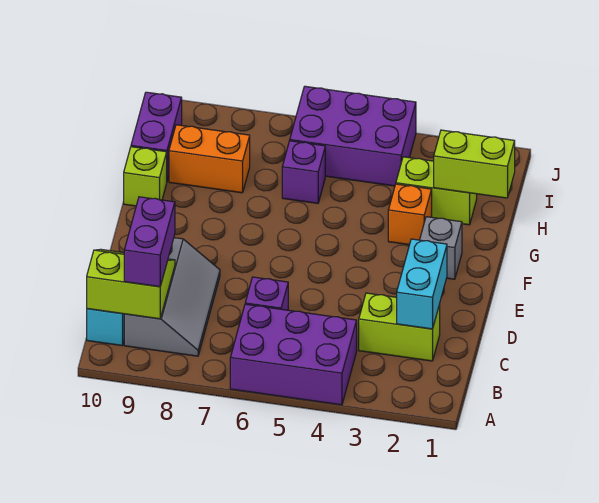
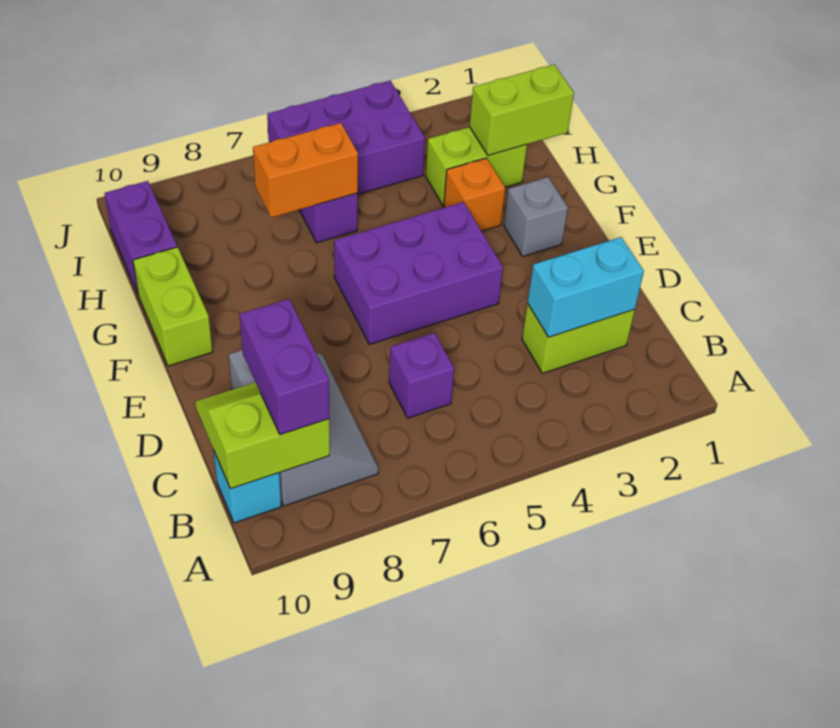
purple 2x3 brick [230,304,357,405] -> purple 2x3 brick moved to [334,202,503,344]
cyan 1x2 brick [397,239,447,329] -> cyan 1x2 brick turned to [528,237,644,337]
lime 1x1 brick [124,147,167,206] -> lime 1x2 brick [133,247,213,366]
orange 1x2 brick [169,125,250,193] -> orange 1x2 brick moved to [253,123,358,218]

